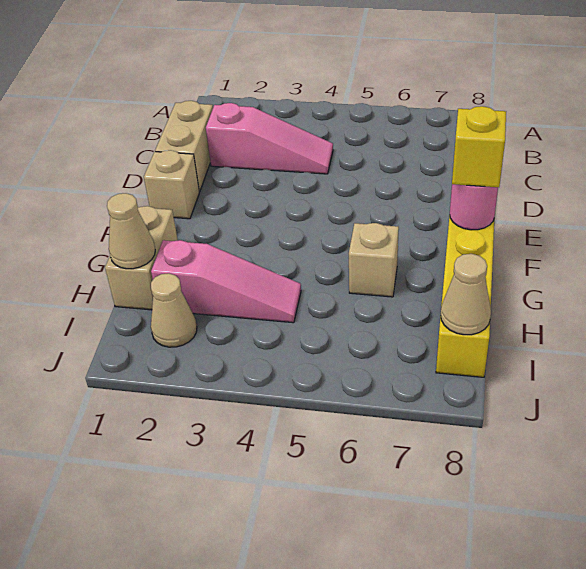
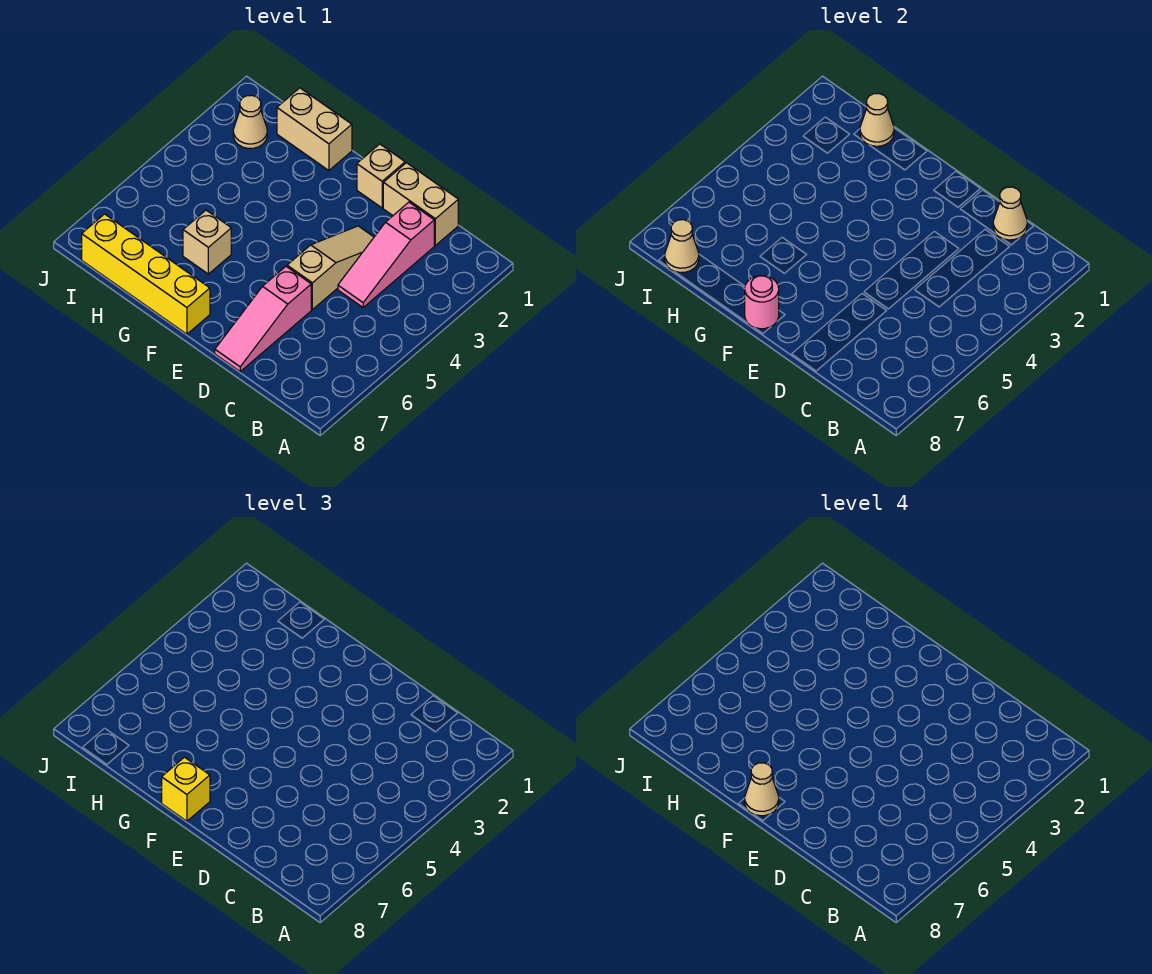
none -> tan 1x1 cone [993,187,1027,240]
none -> tan 1x3 slope [287,226,374,310]
none -> tan 1x1 cone [745,763,779,816]
pink 1x3 slope [151,240,301,323] -> pink 1x3 slope moved to [215,267,311,372]

